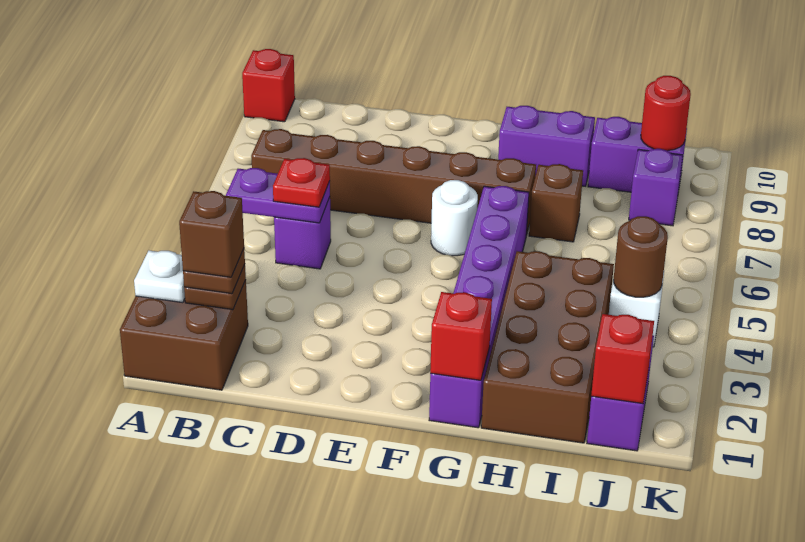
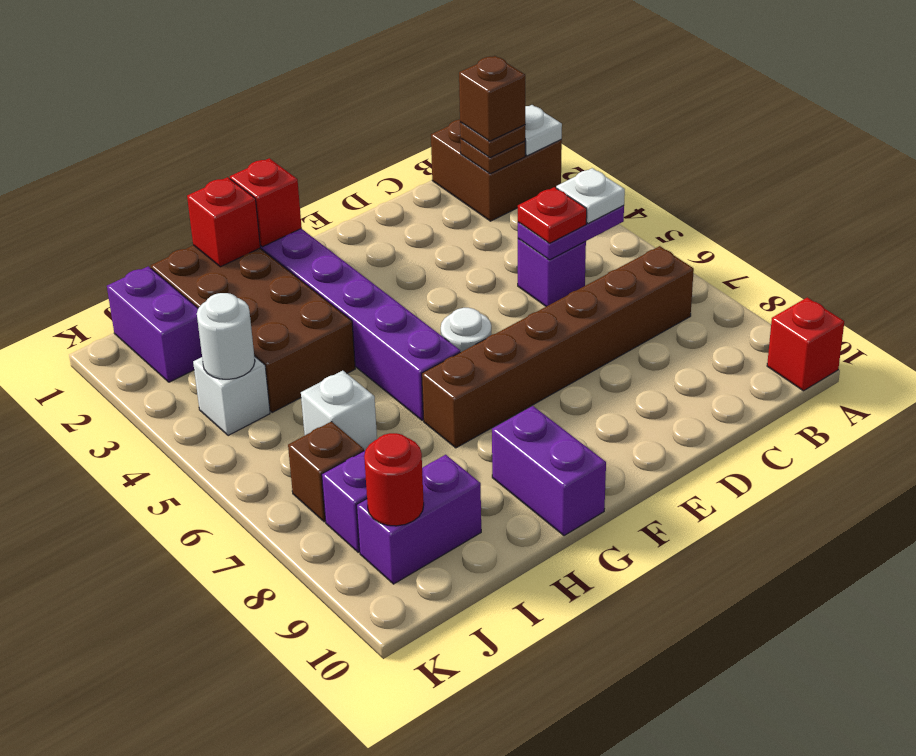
none -> white 1x1 plate [556,168,625,223]
purple 1x2 brick [498,106,595,186] -> purple 1x2 brick turned to [492,406,606,536]
brown 1x1 brick [529,164,583,242] -> brown 1x1 brick moved to [288,421,364,522]
none -> white 1x1 brick [301,371,377,451]
red 1x1 brick [591,314,654,404] -> red 1x1 brick moved to [187,177,260,267]
brown 1x1 round brick [614,216,668,297] -> white 1x1 round brick [197,293,255,379]

